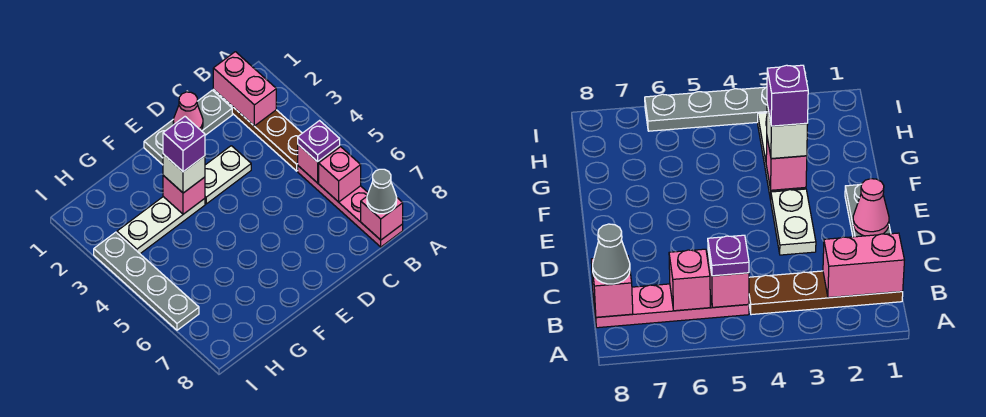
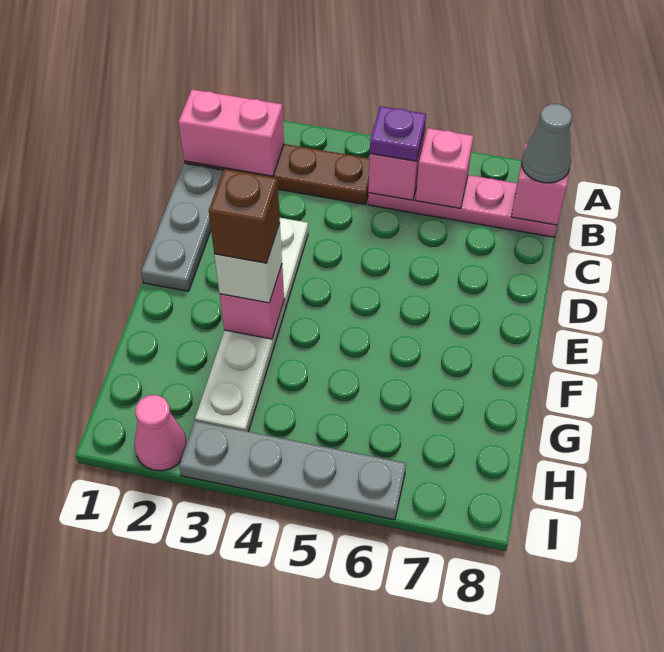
pink 1x1 cone [173,92,203,130] -> pink 1x1 cone moved to [134,395,187,471]
purple 1x1 brick [163,117,205,172] -> brown 1x1 brick [209,169,280,263]

